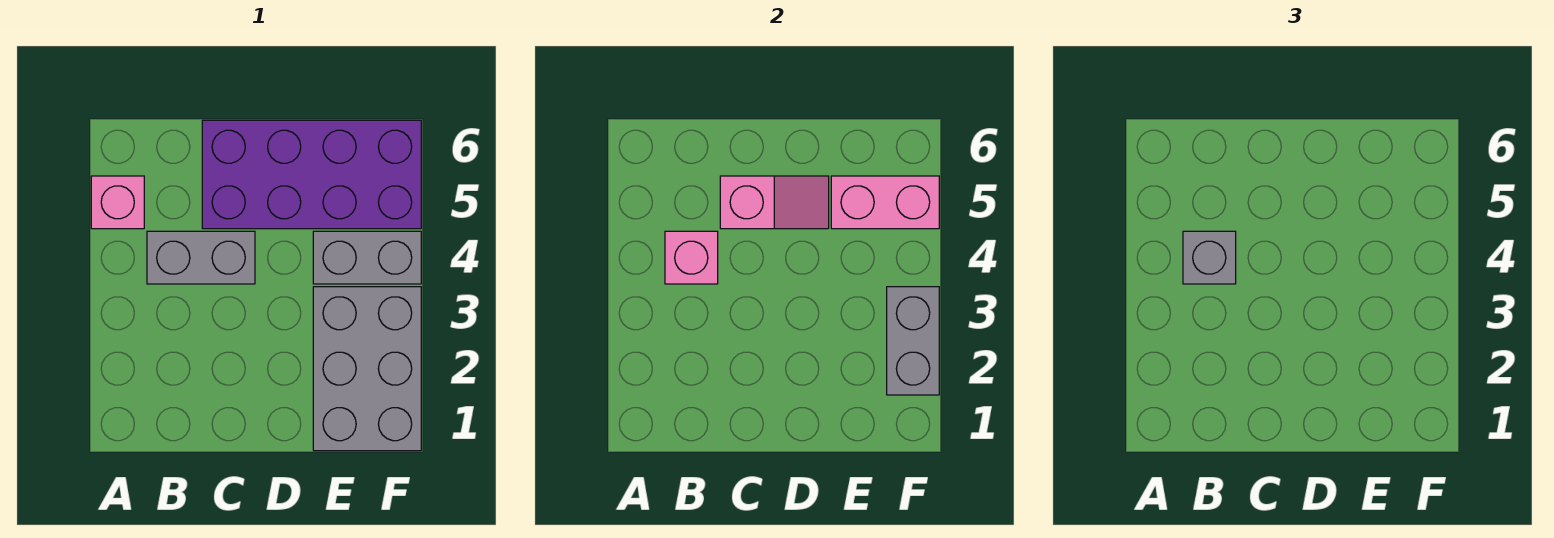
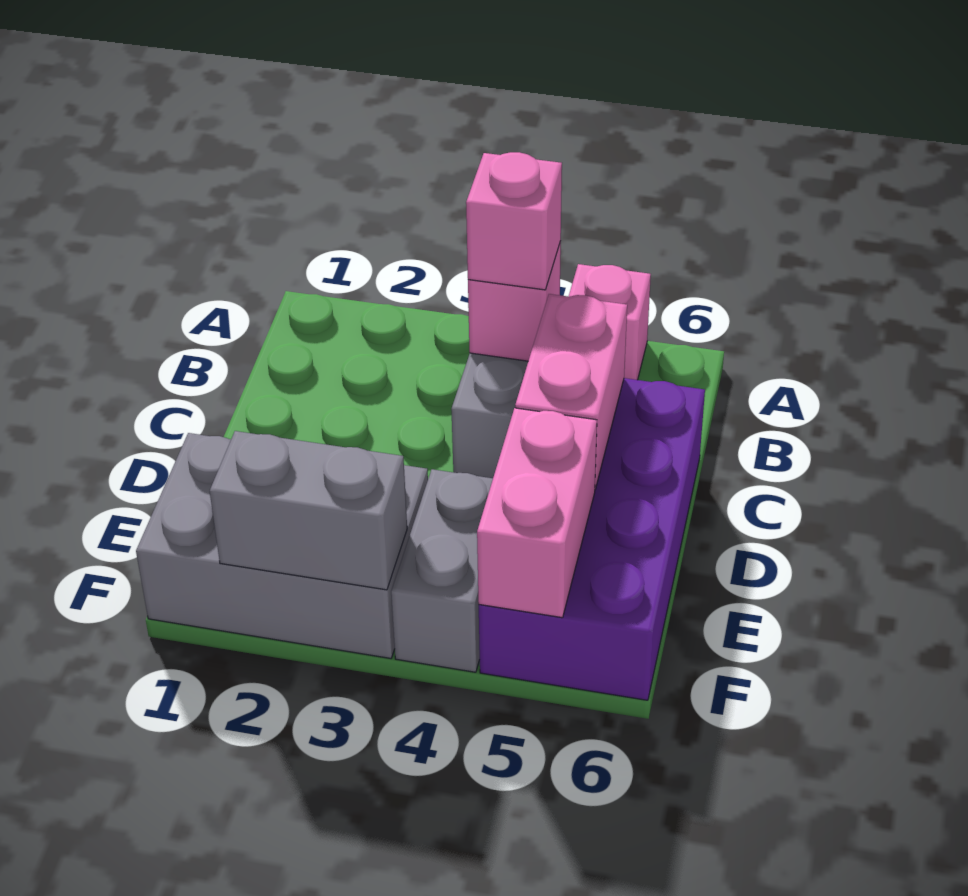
grey 1x1 brick [1183,231,1236,284] -> pink 1x1 brick [466,152,562,290]
pink 1x2 slope [720,176,829,229] -> pink 1x2 brick [515,294,627,489]

